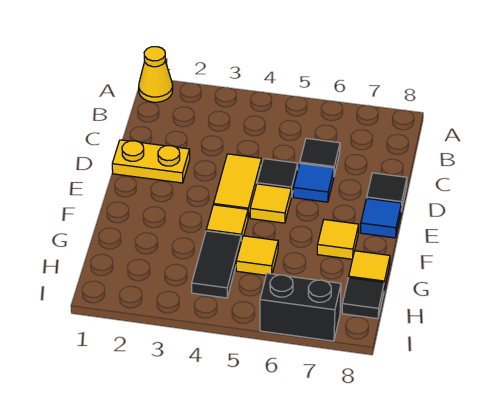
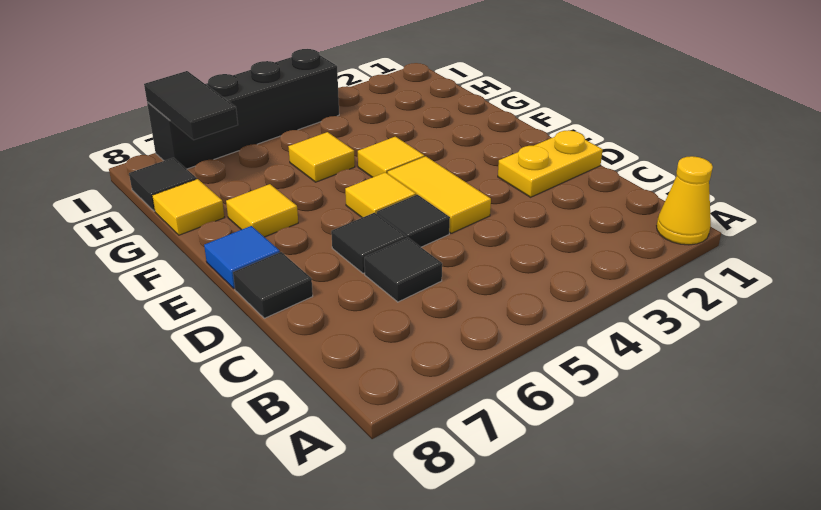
blue 1x1 tile [293,163,334,202] -> black 1x1 tile [331,213,406,273]
black 1x2 tile [192,231,241,298] -> black 1x2 tile moved to [144,71,238,140]
black 1x2 brick [260,273,341,341] -> black 1x4 brick [147,49,339,169]

